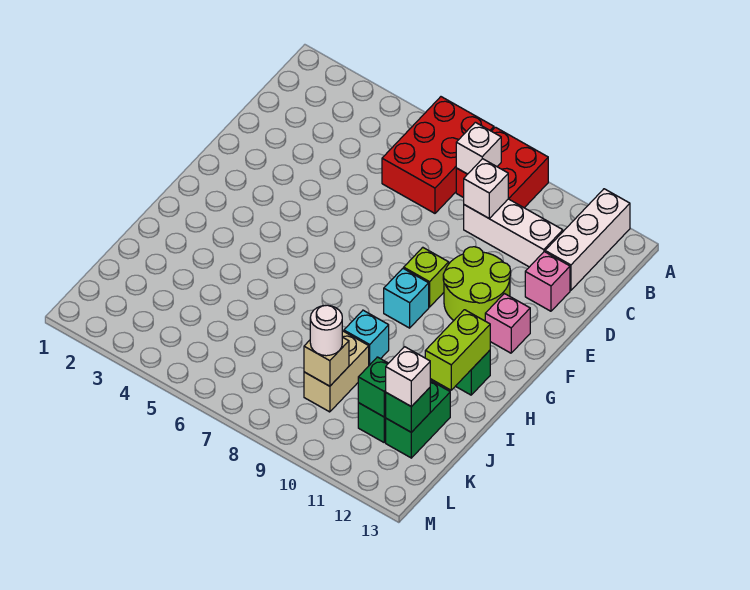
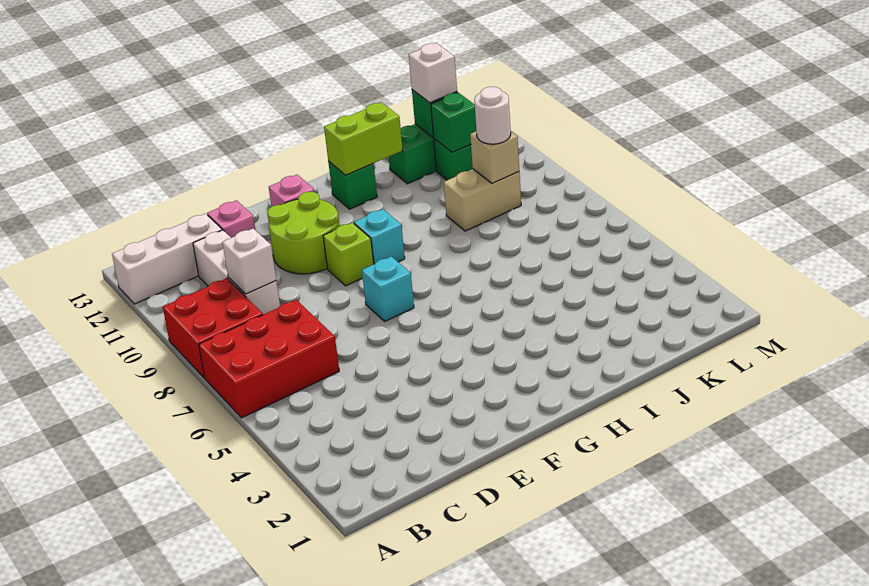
white 1x1 brick [456,122,501,174] -> none
cyan 1x1 brick [344,310,389,365] -> cyan 1x1 brick moved to [362,256,414,321]

